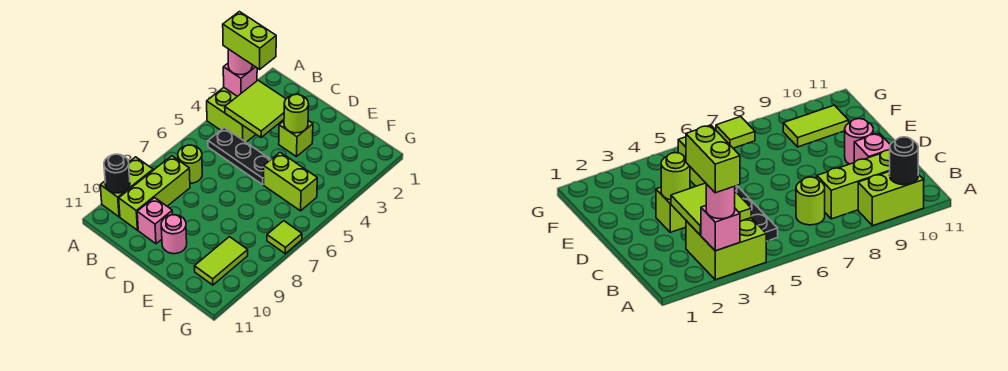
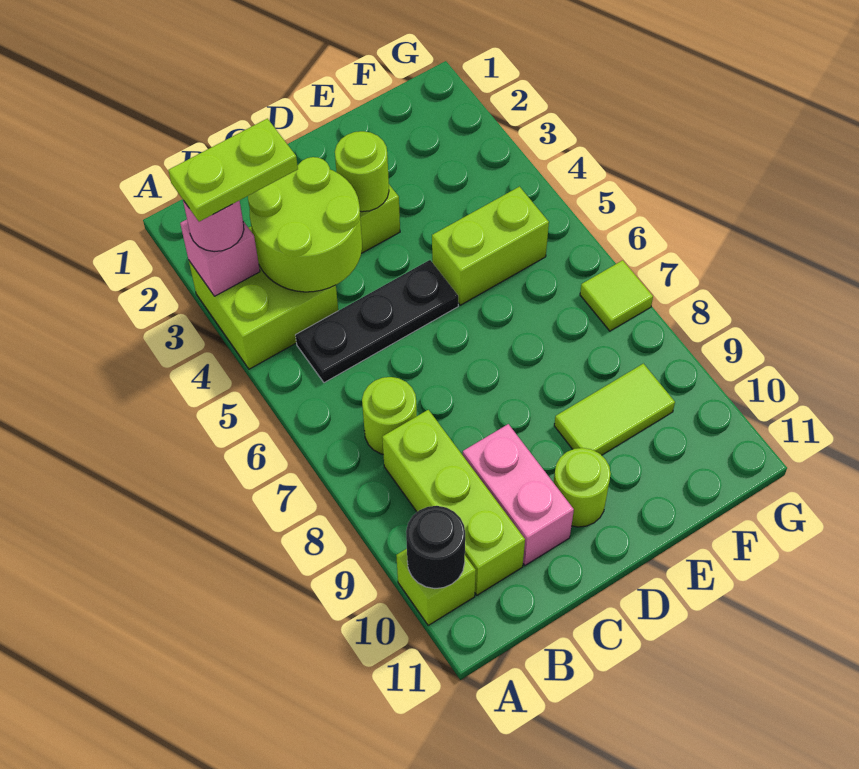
lime 1x2 brick [223,12,276,69] -> lime 1x2 plate [168,119,298,222]
lime 1x2 brick [100,157,153,217] -> lime 1x1 brick [396,549,476,625]
lime 2x2 tile [225,80,286,138] -> lime 2x2 round brick [248,157,362,292]
pink 1x1 brick [137,198,173,244] -> pink 1x2 brick [463,424,574,565]
pink 1x1 round brick [161,215,187,254] -> lime 1x1 round brick [554,448,611,527]
lime 1x2 tile [194,237,248,285] -> lime 1x2 tile turned to [554,364,675,455]

